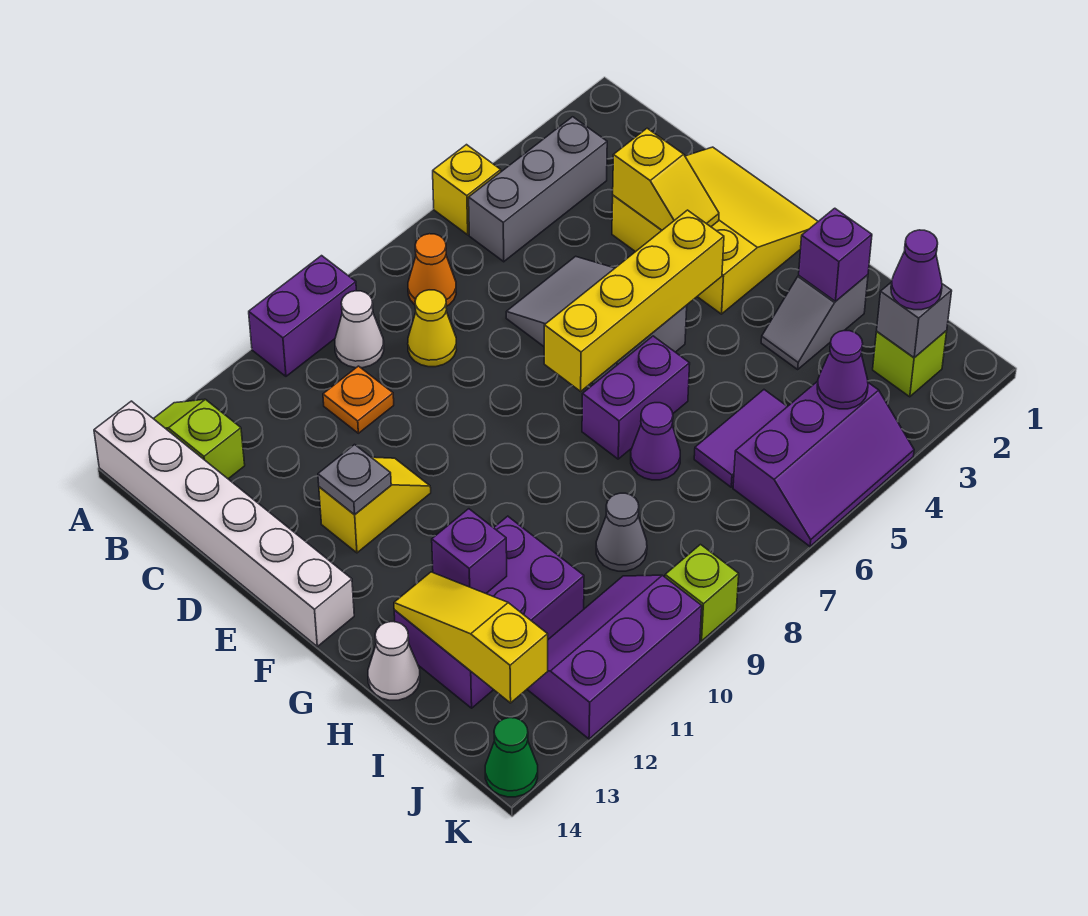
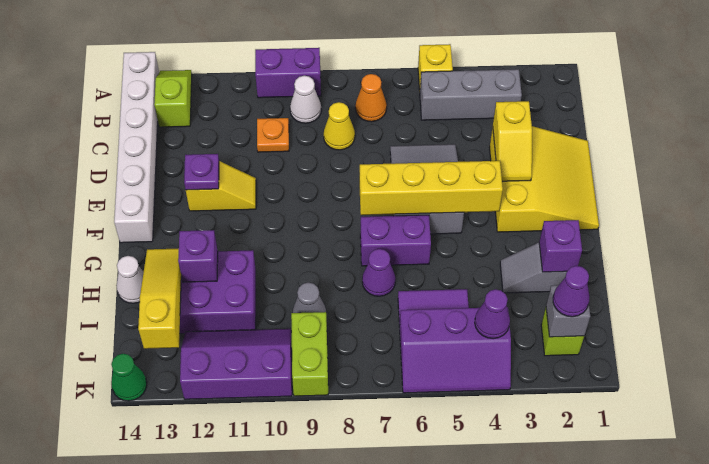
grey 1x1 plate [318,445,391,514] -> purple 1x1 plate [184,154,219,190]
lime 1x1 brick [665,545,739,641] -> lime 1x2 brick [291,312,328,396]

